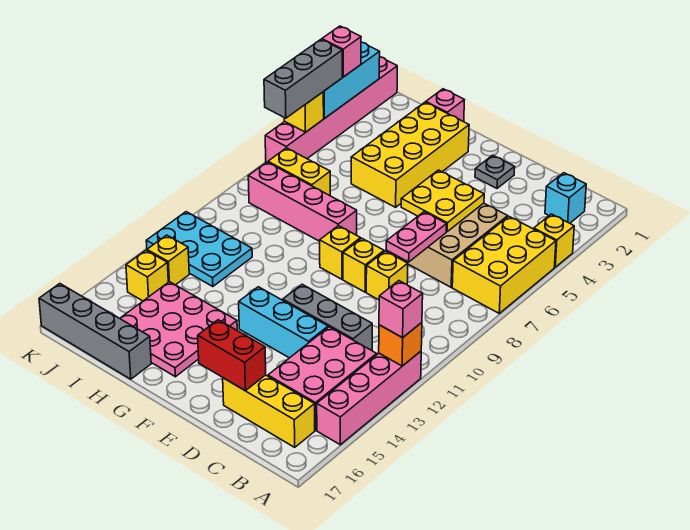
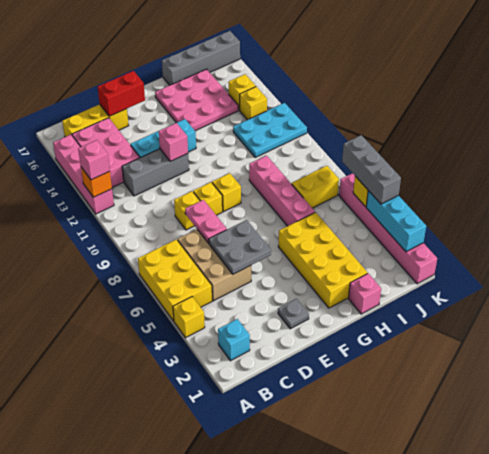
yellow 2x2 plate [401,170,484,231] -> grey 2x2 plate [209,220,271,274]
pink 1x4 brick [248,162,357,241] -> pink 1x4 brick turned to [249,156,315,226]
pink 1x1 brick [322,26,361,77] -> pink 1x1 brick moved to [159,123,188,161]

